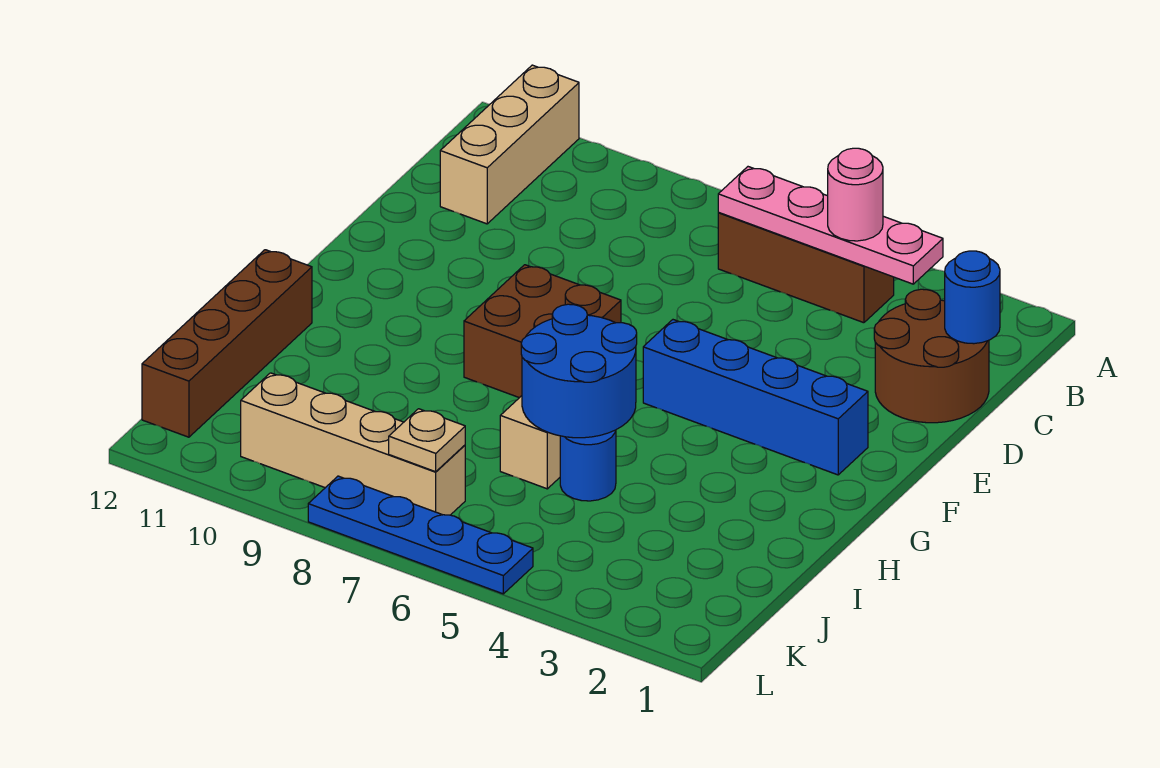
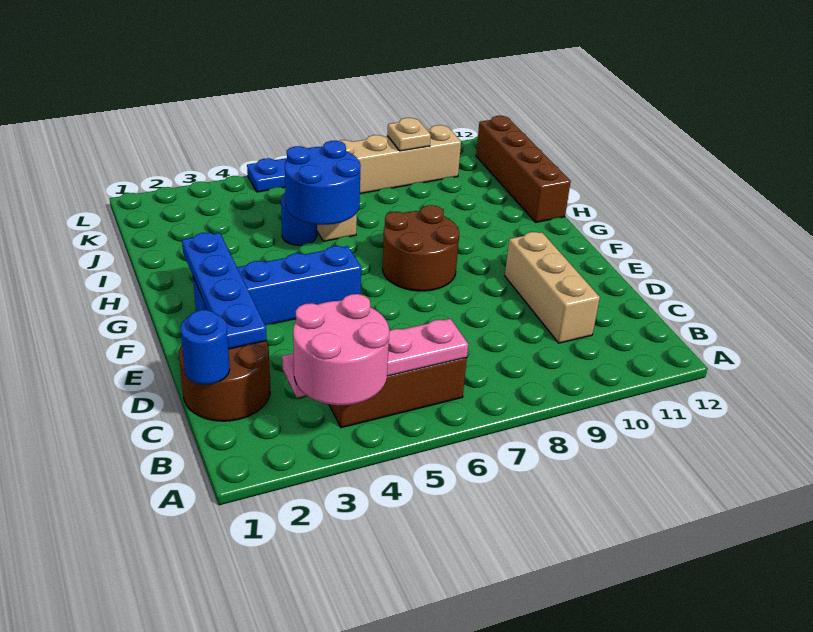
tan 1x3 brick [440,65,579,224] -> tan 1x3 brick moved to [505,232,600,343]
pink 1x1 round brick [828,148,883,241] -> pink 2x2 round brick [293,294,389,405]
none -> blue 1x4 plate [182,233,267,349]
brown 2x2 brick [464,265,621,398] -> brown 2x2 round brick [382,205,459,291]
tan 1x1 plate [389,409,465,472] -> tan 1x1 plate moved to [387,118,431,151]

